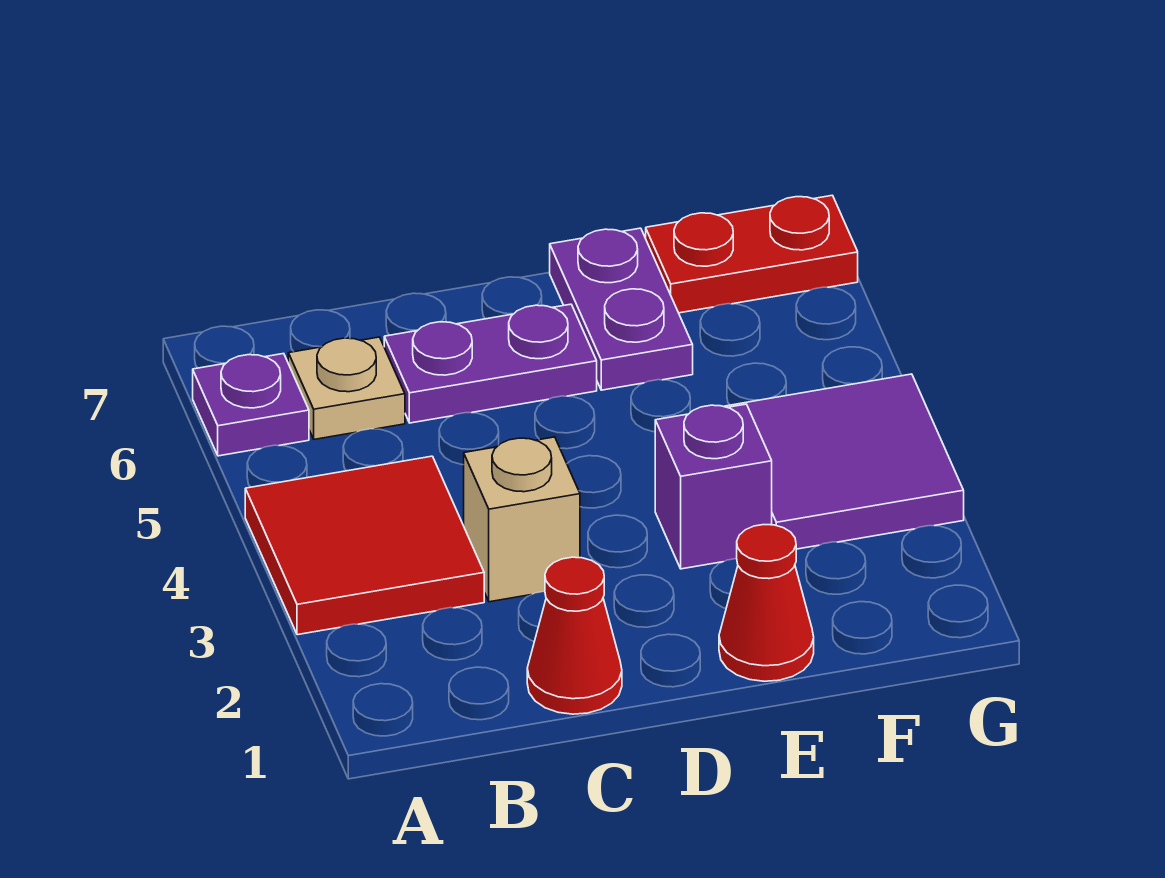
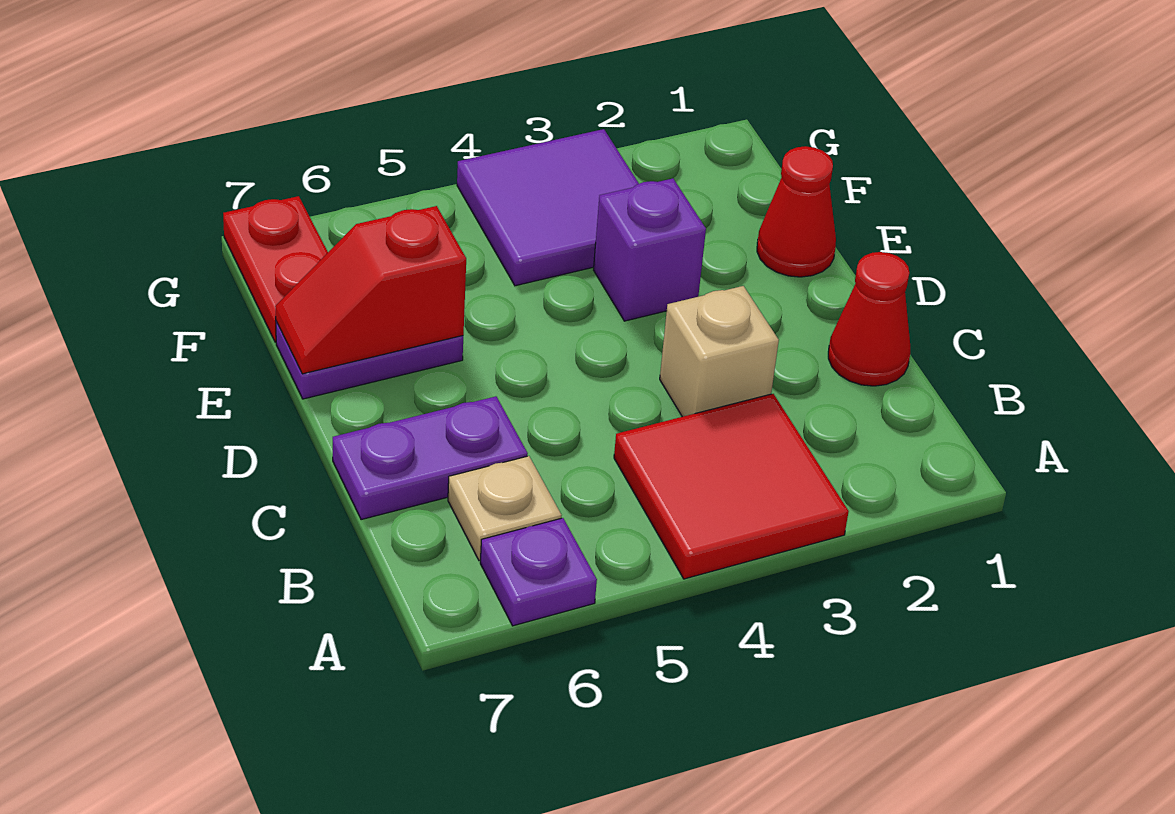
purple 1x2 plate [384,304,597,423] -> purple 1x2 plate turned to [333,396,528,520]
none -> red 1x2 slope [275,206,466,374]

